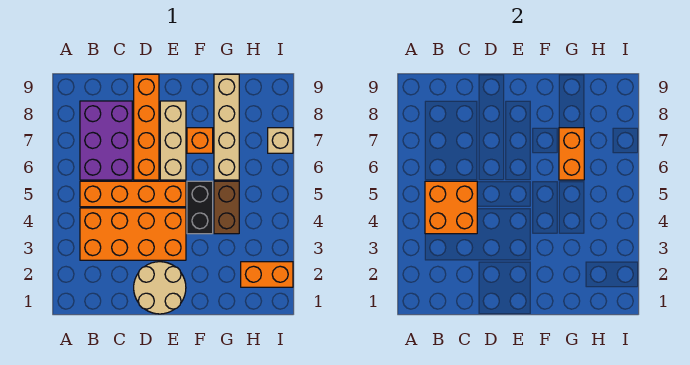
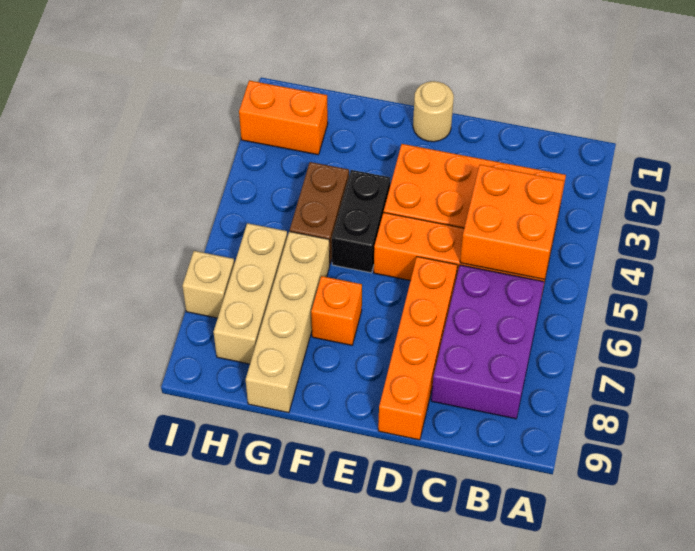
tan 2x2 round brick [134,262,186,314] -> tan 1x1 round brick [413,81,454,142]
tan 1x3 brick [160,101,186,180] -> tan 1x3 brick moved to [214,223,287,364]
orange 1x2 brick [559,128,584,180] -> none

